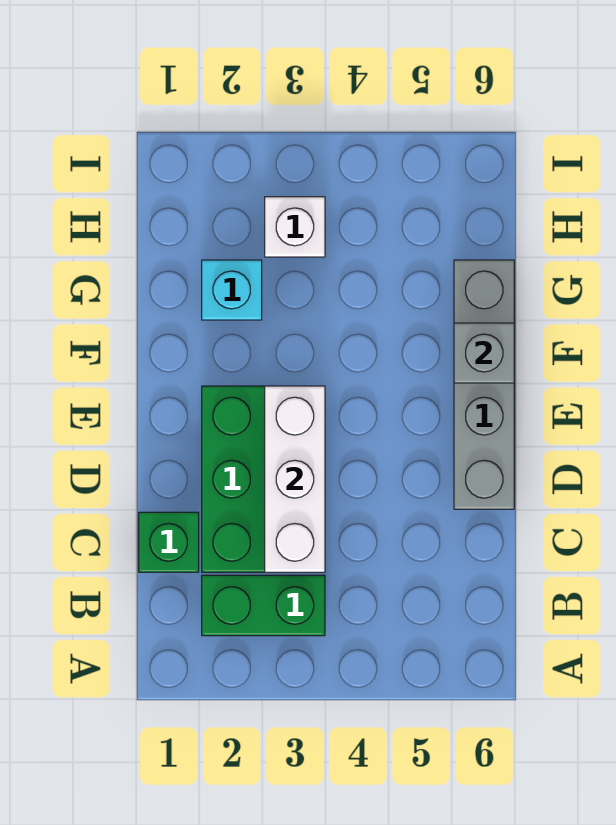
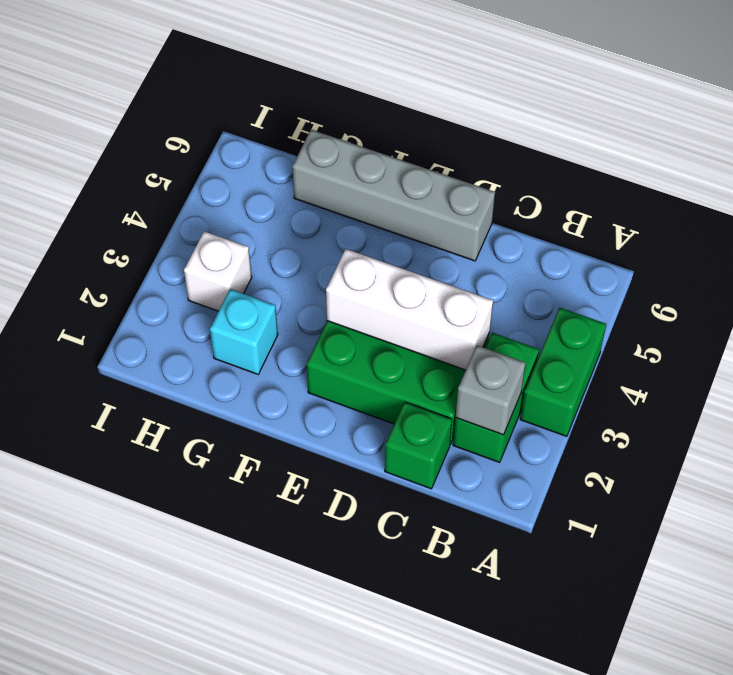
none -> green 1x2 brick [520,308,606,436]
grey 1x1 brick [454,323,514,383] -> grey 1x1 brick moved to [455,345,526,435]

